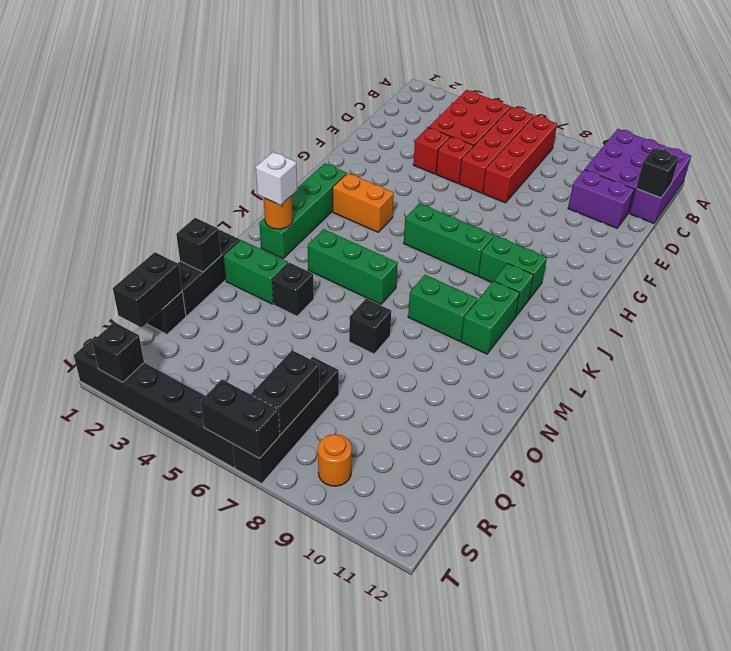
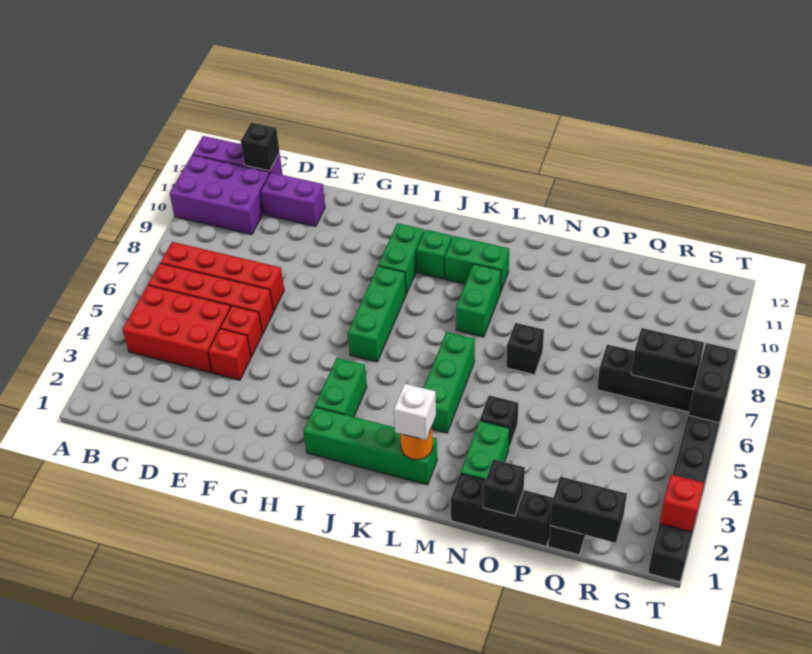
purple 1x2 brick [568,169,634,228] -> purple 1x2 brick turned to [261,173,325,226]
orange 1x2 brick [333,173,394,232] -> green 1x2 brick [315,358,367,417]
orange 1x1 round brick [318,434,352,486] -> none
black 1x1 brick [92,322,144,382] -> red 1x1 brick [660,475,704,532]

